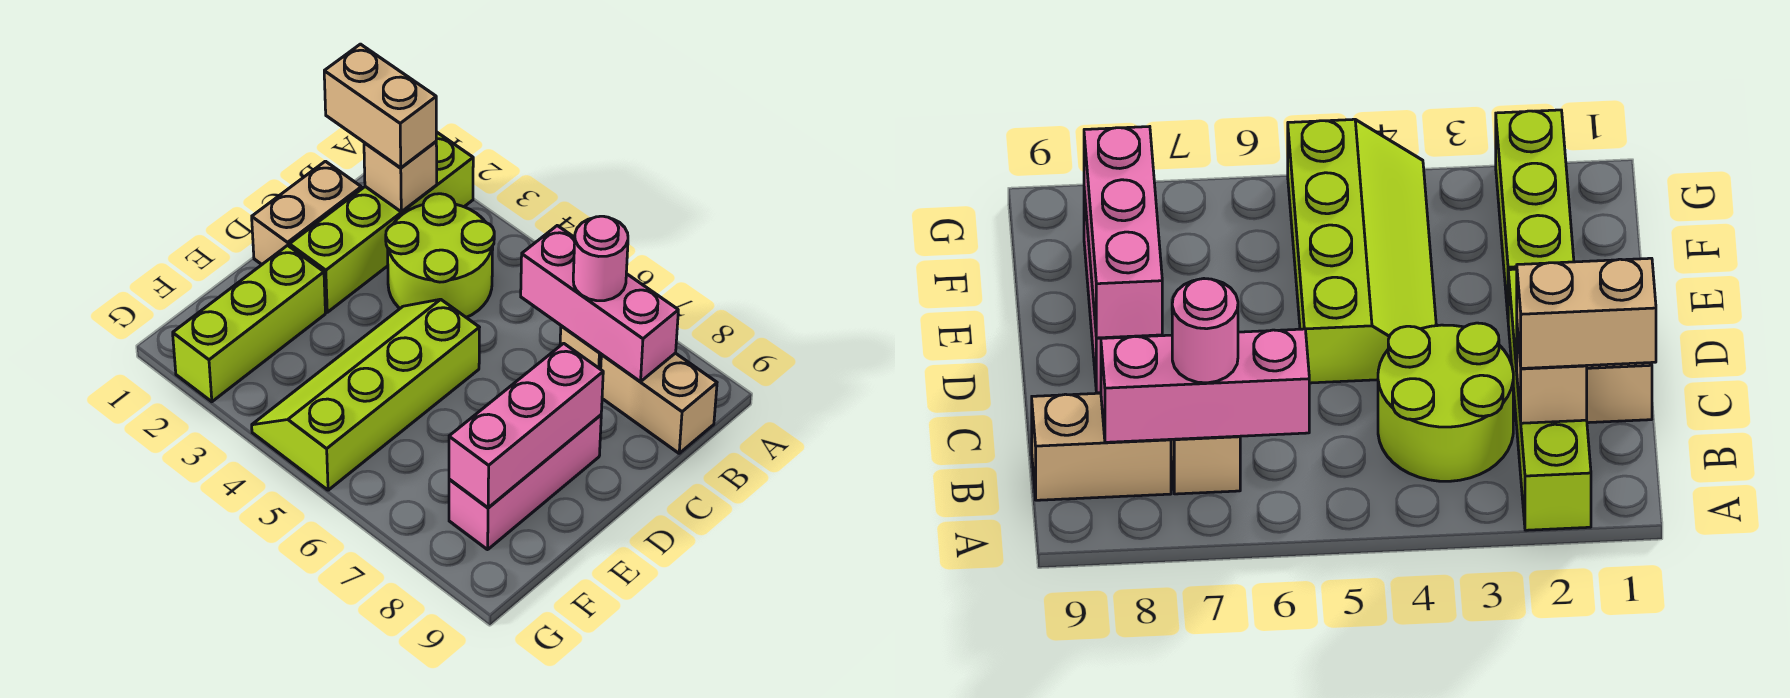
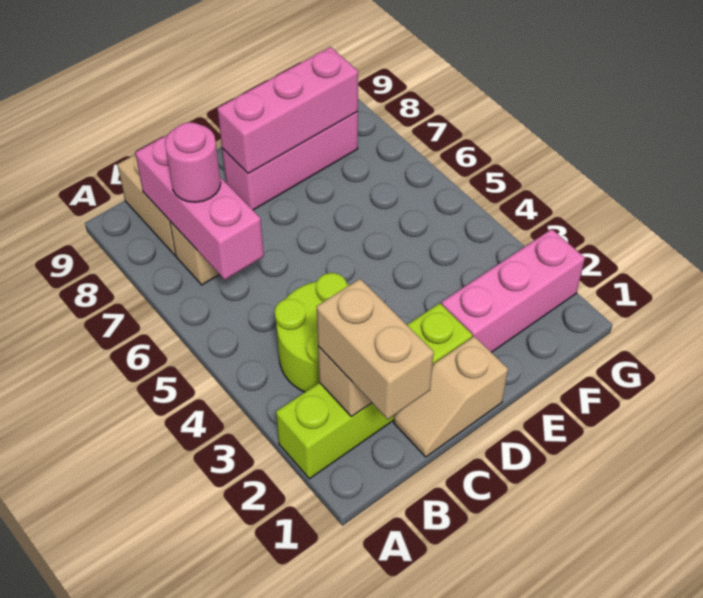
tan 1x2 brick [252,161,361,264] -> tan 1x2 slope [394,336,508,457]
lime 2x4 slope [252,299,480,490] -> none
lime 1x3 brick [173,245,325,402] -> pink 1x3 brick [442,229,585,352]

